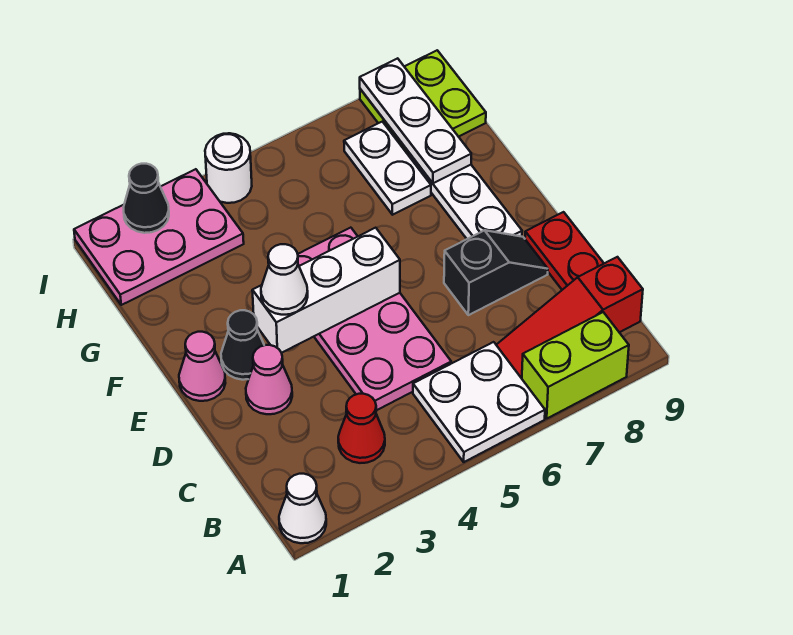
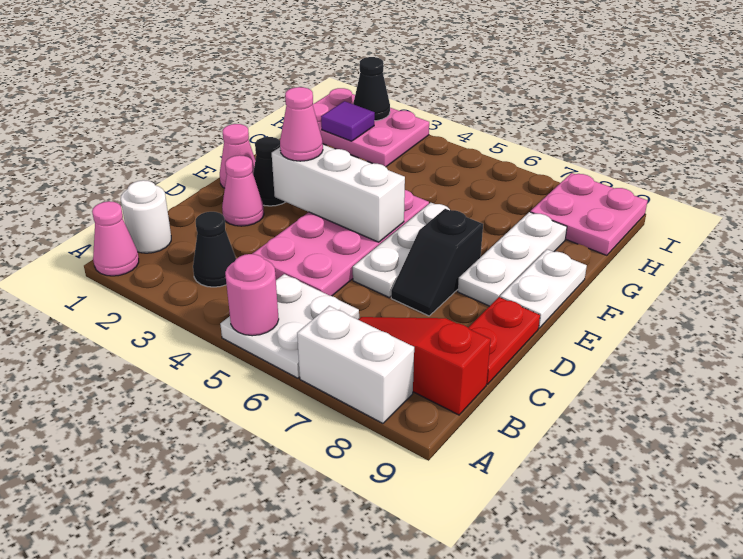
white 1x1 cone [279,474,326,543] -> pink 1x1 cone [92,201,139,276]
none -> pink 1x1 round brick [225,254,279,336]
lime 1x2 brick [522,312,629,418] -> white 1x2 brick [297,306,414,423]
red 1x1 cone [338,394,385,463] -> black 1x1 cone [193,212,236,287]
black 1x2 slope [444,230,548,315] -> black 1x2 slope turned to [391,209,483,316]
white 1x1 cone [261,244,308,315] -> pink 1x1 cone [280,87,323,161]
white 1x2 plate [344,122,431,215] -> white 1x2 plate moved to [500,249,587,328]
white 1x3 plate [360,58,471,183] -> white 1x3 plate moved to [353,203,450,297]
none -> purple 1x1 tile [321,101,375,141]
lime 2x2 plate [360,50,486,155] -> pink 2x2 plate [530,173,647,255]
white 1x1 round brick [205,133,252,203] -> white 1x1 round brick moved to [121,180,171,253]

